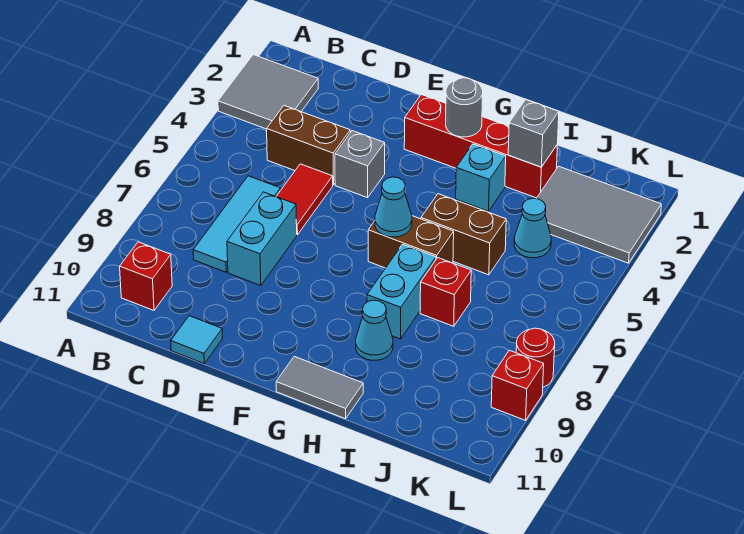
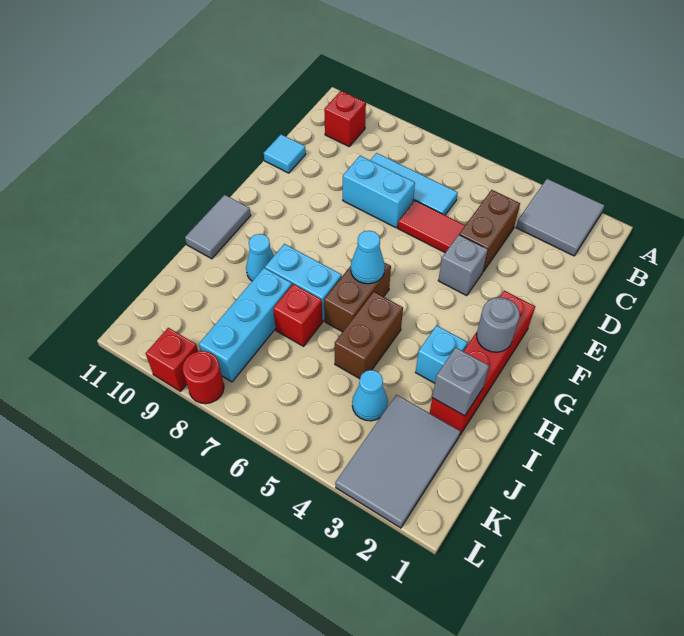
none -> cyan 1x3 brick [199,268,292,382]

